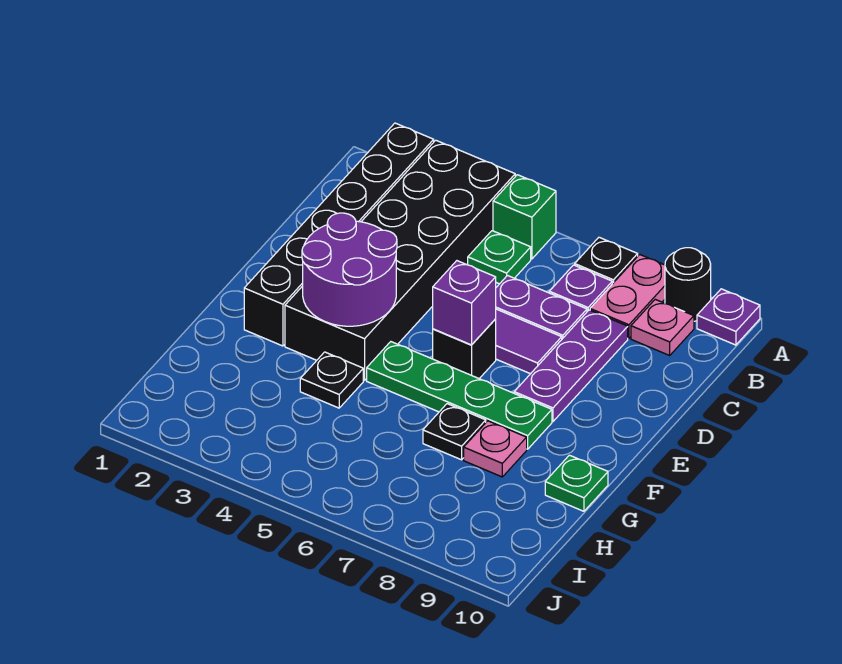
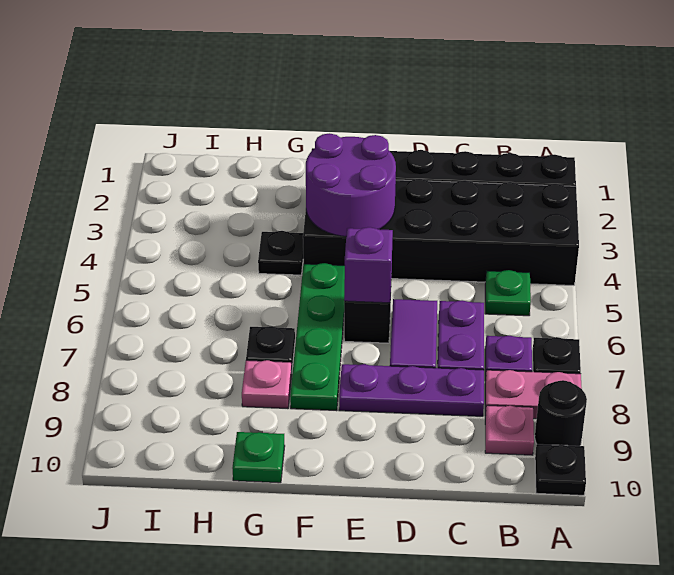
green 1x1 brick [493,175,556,259] -> none
purple 1x1 plate [697,289,760,345] -> black 1x1 plate [535,444,586,495]

